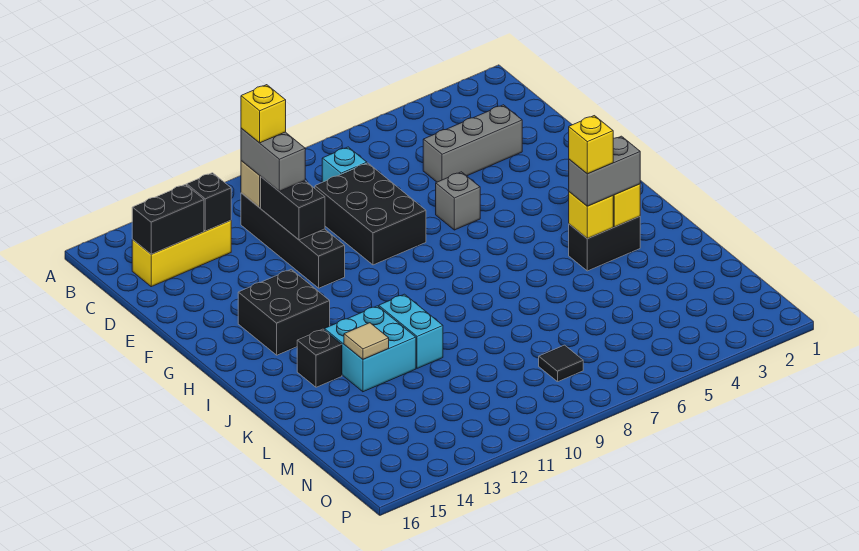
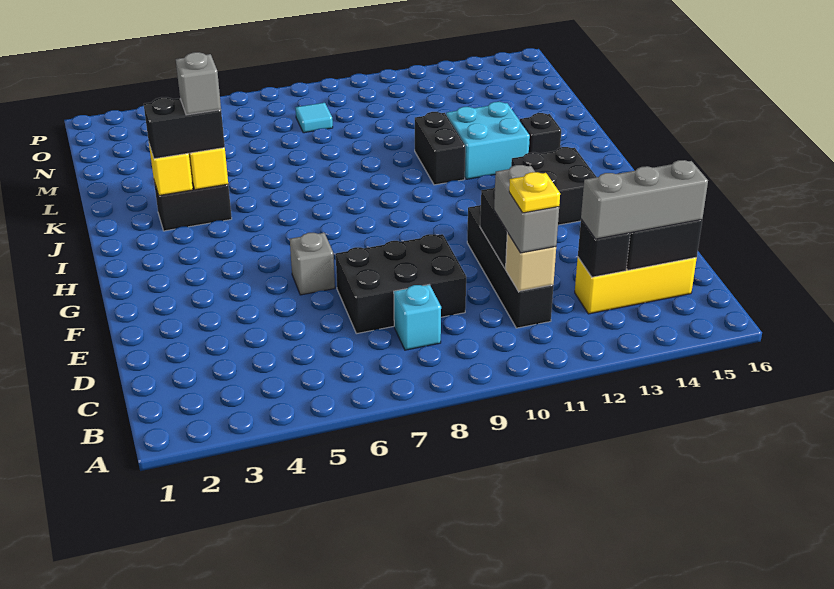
yellow 1x1 brick [241,85,286,143] -> yellow 1x1 plate [509,172,560,213]
grey 1x3 brick [423,105,522,182] -> grey 1x3 brick moved to [581,160,708,239]
black 2x3 brick [315,163,426,265] -> black 2x3 brick turned to [336,234,466,334]
grey 1x2 brick [569,136,640,206] -> black 1x2 brick [144,97,225,159]
yellow 1x1 brick [569,116,613,174] -> grey 1x1 brick [176,52,221,115]
cyan 1x2 brick [379,294,443,368] -> black 1x2 brick [415,112,465,185]
tan 1x1 tile [344,323,389,359] -> none
black 1x1 tile [539,345,583,382] -> cyan 1x1 tile [296,103,333,133]

